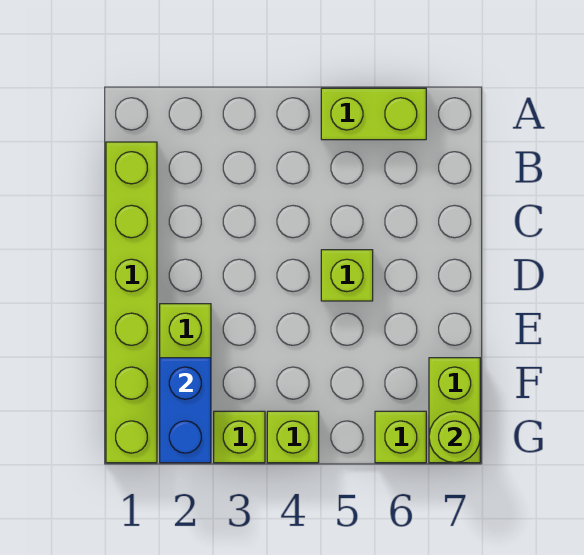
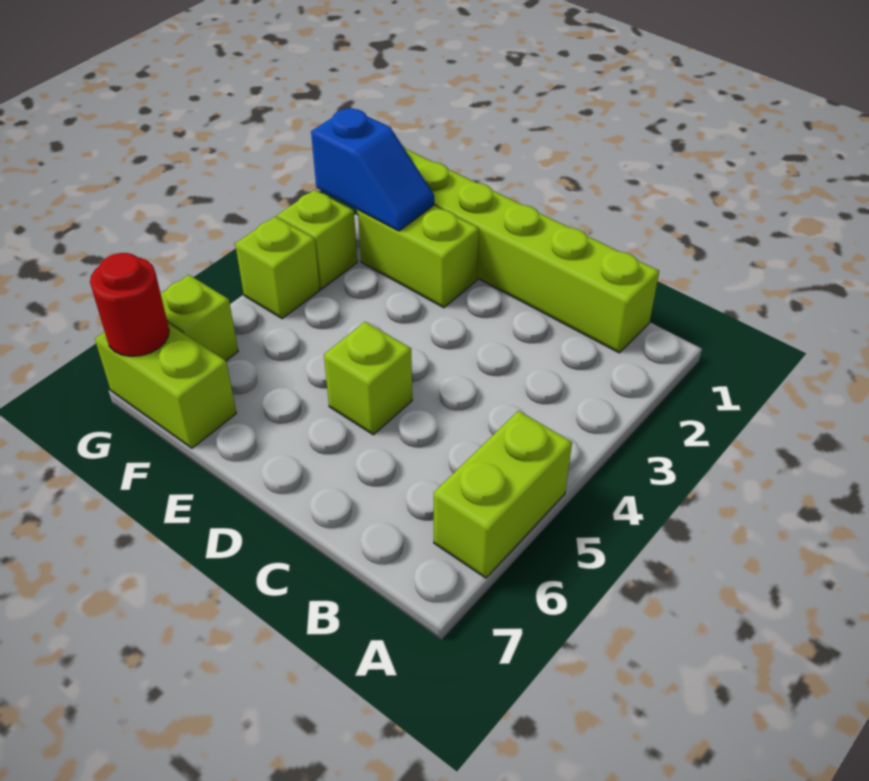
blue 1x2 brick [160,358,211,463] -> blue 1x2 slope [311,108,434,231]
lime 1x1 round brick [429,411,480,463] -> red 1x1 round brick [90,253,169,356]

